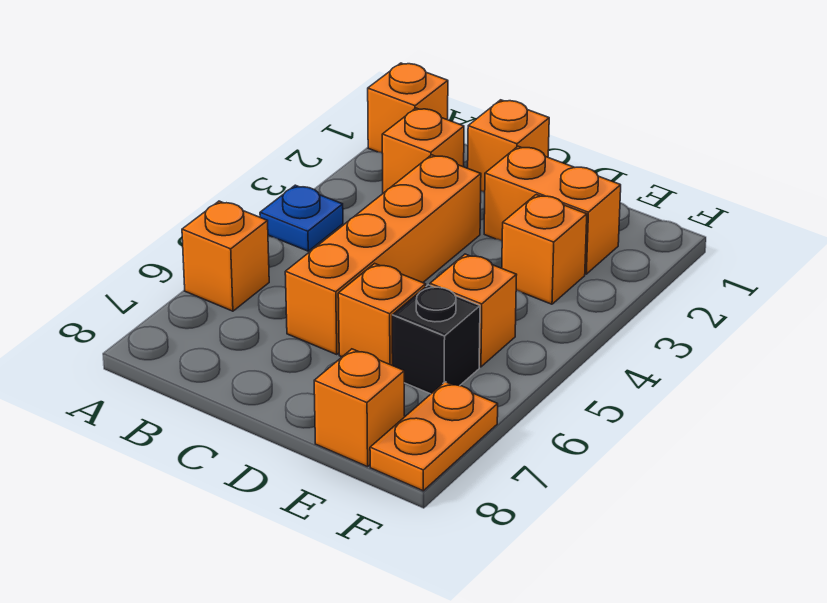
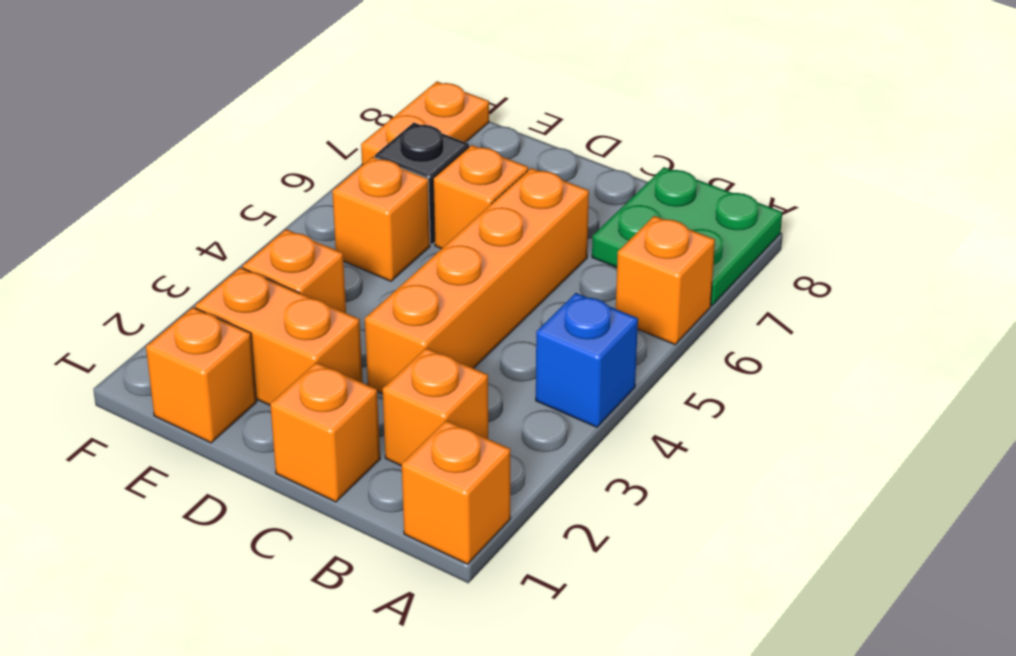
blue 1x1 plate [260,185,343,251] -> blue 1x1 brick [536,293,638,427]
none -> green 2x2 plate [592,167,782,305]
orange 1x1 brick [314,349,405,467] -> orange 1x1 brick moved to [146,307,257,443]

